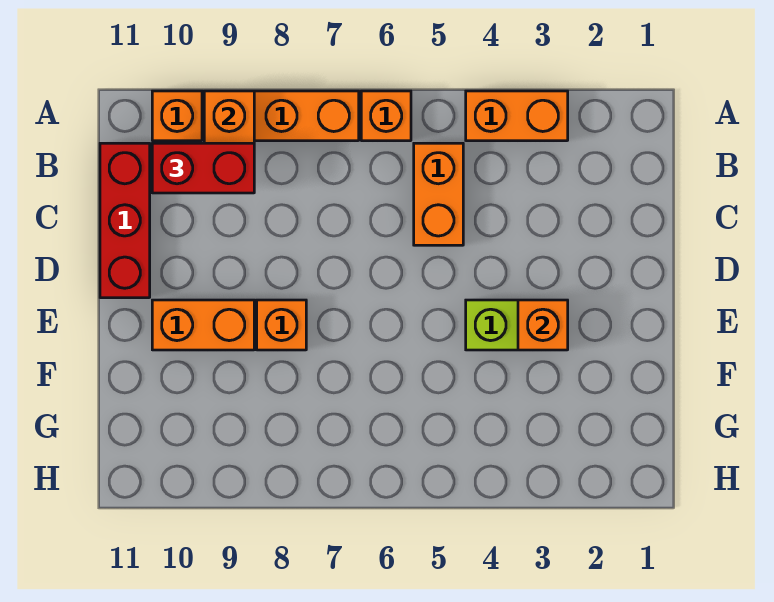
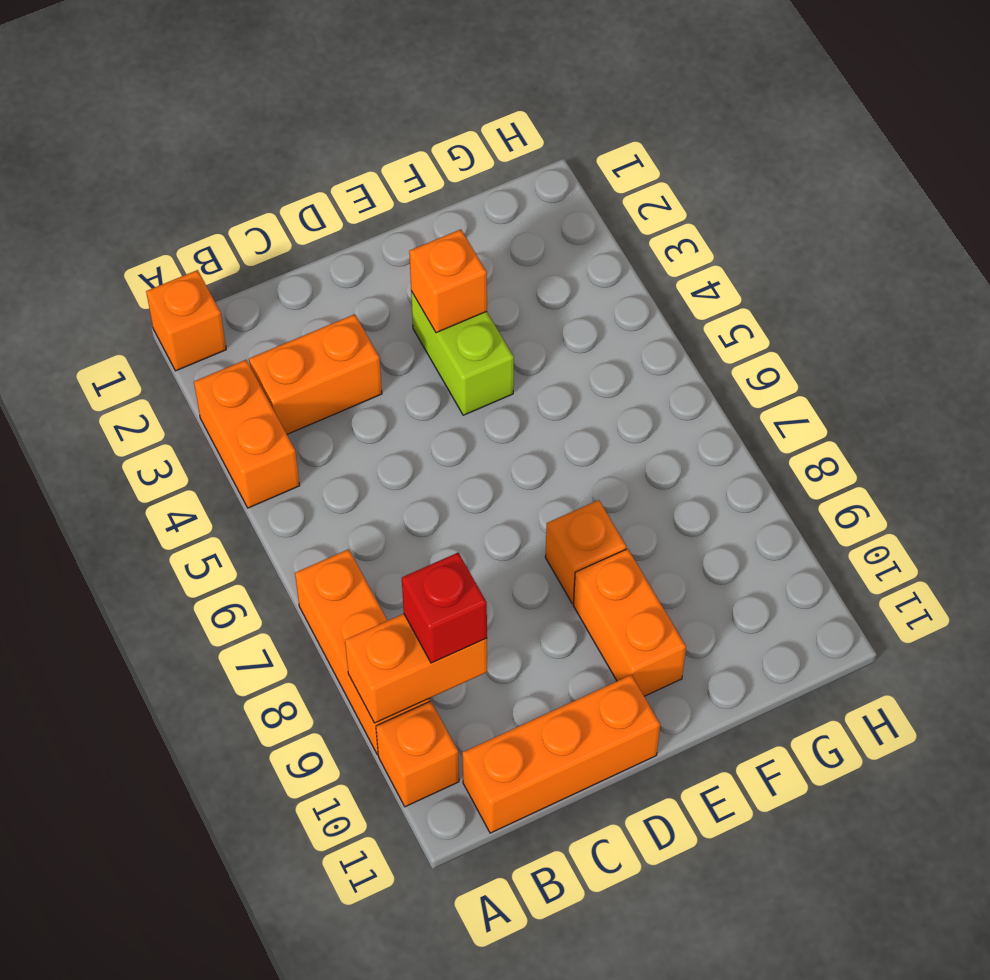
orange 1x1 brick [361,91,411,141] -> orange 1x1 brick moved to [146,270,226,371]
orange 1x2 brick [414,143,463,245] -> orange 1x2 brick moved to [249,314,382,434]
red 1x2 brick [152,143,254,193] -> red 1x1 brick [402,553,487,663]
red 1x3 brick [100,143,150,298] -> orange 1x3 brick [462,675,660,833]

